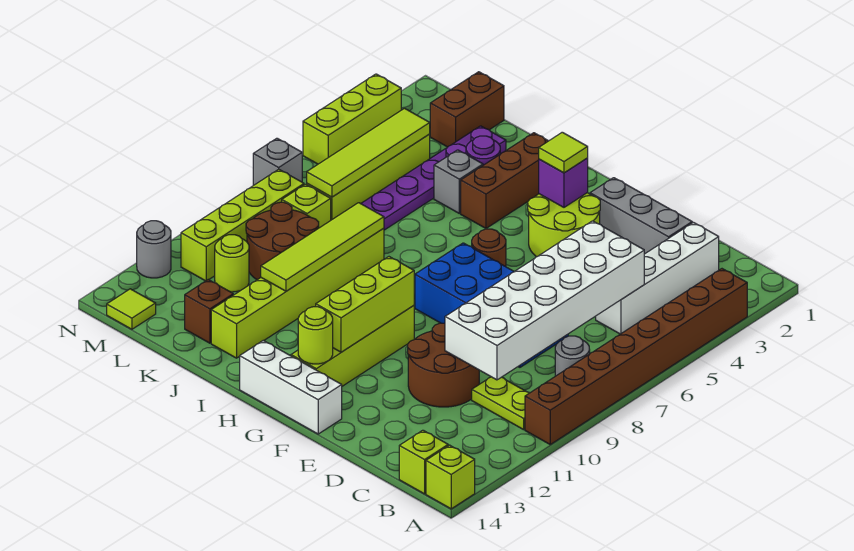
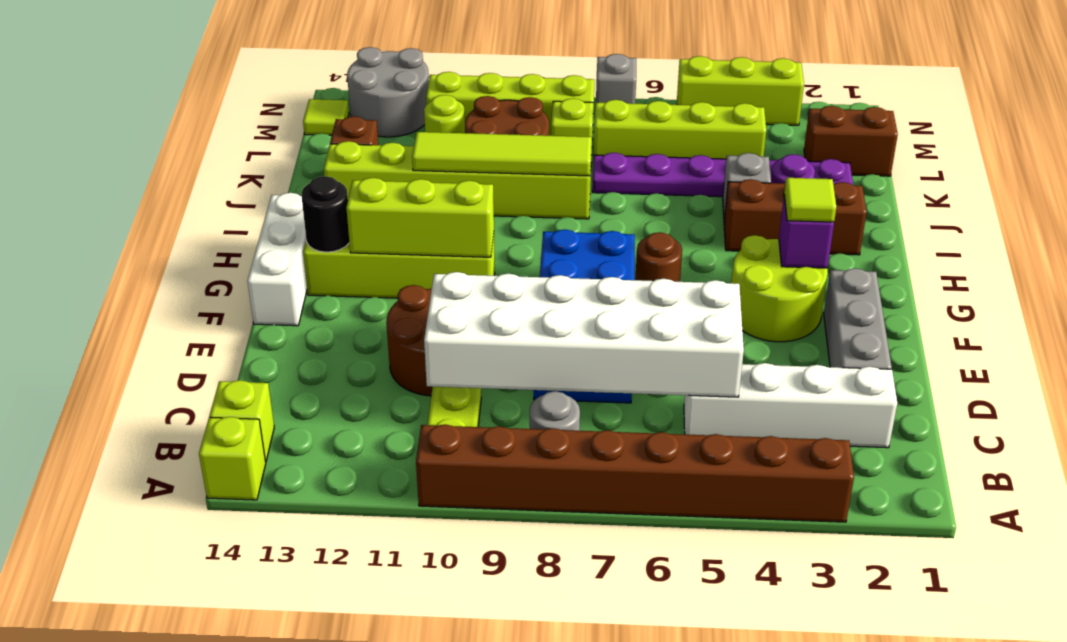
lime 1x1 round brick [298,307,333,364] -> black 1x1 round brick [301,176,349,252]
lime 1x4 tile [307,108,430,197] -> none
grey 1x1 round brick [137,221,171,278] -> grey 2x2 round brick [347,47,429,137]

